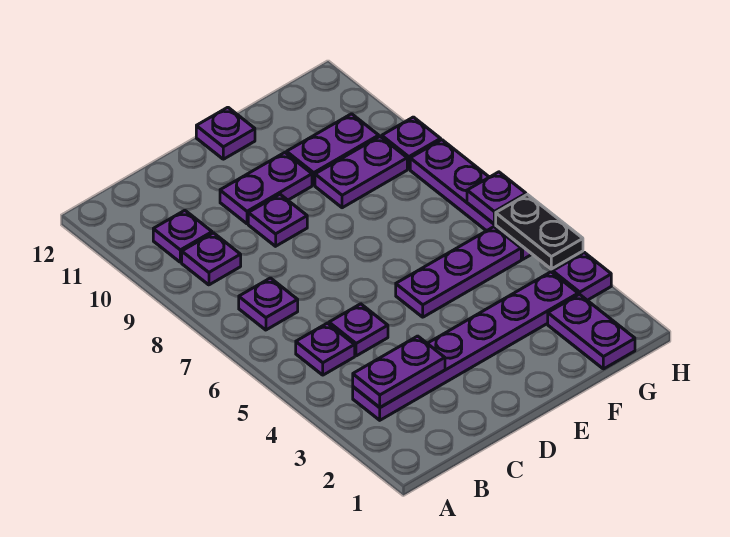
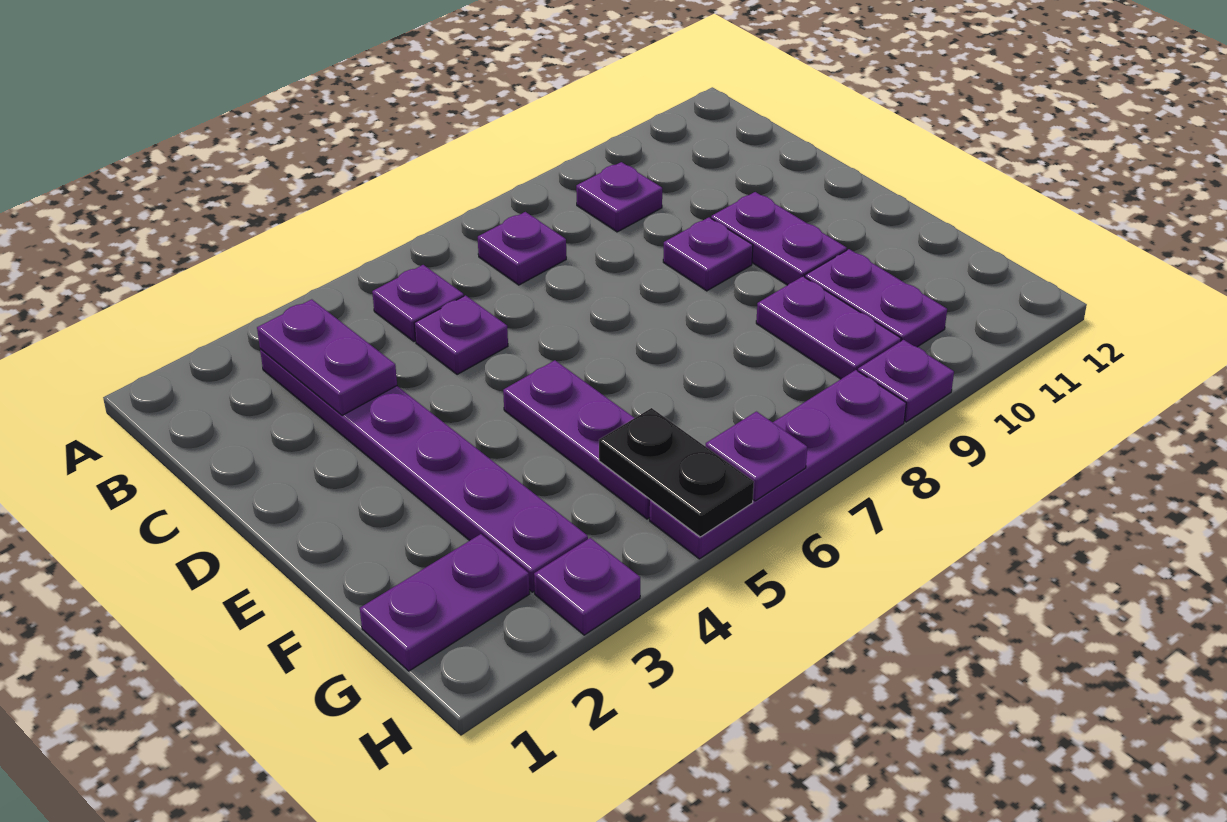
purple 1x1 plate [153,210,212,262] -> none
purple 1x1 plate [196,107,255,159] -> none
black 1x2 plate [496,194,583,269] -> black 1x2 plate turned to [599,408,754,537]

